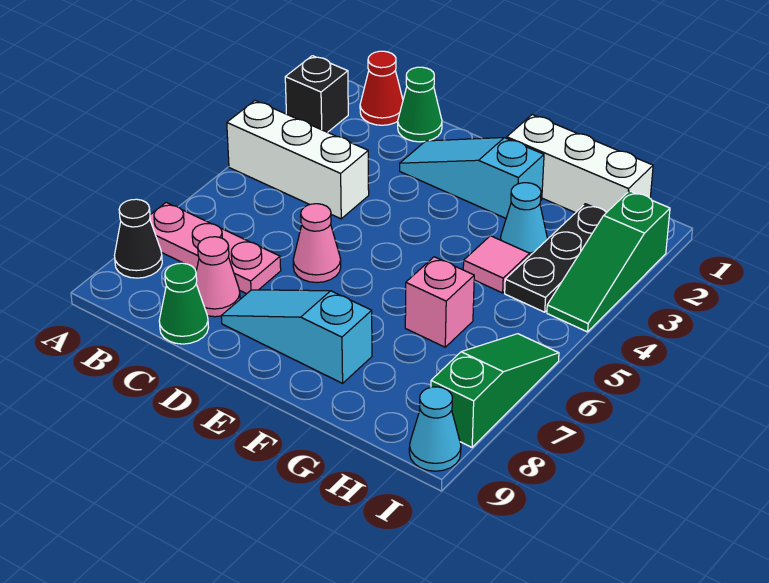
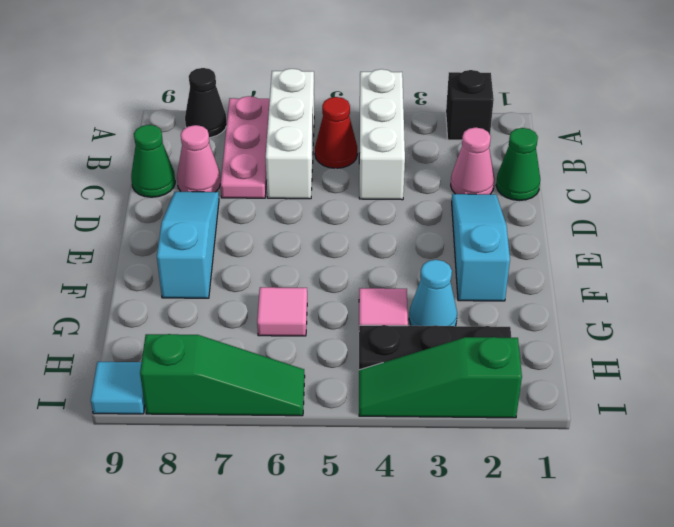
red 1x1 cone [360,51,403,125] -> red 1x1 cone moved to [315,97,357,168]
pink 1x1 cone [293,204,341,283] -> pink 1x1 cone moved to [451,127,495,194]
white 1x3 brick [507,115,653,213] -> white 1x3 brick moved to [266,69,314,199]
pink 1x1 brick [405,257,474,347] -> pink 1x1 tile [257,287,307,336]
cyan 1x1 cone [409,387,461,471] -> cyan 1x1 tile [91,362,145,414]

